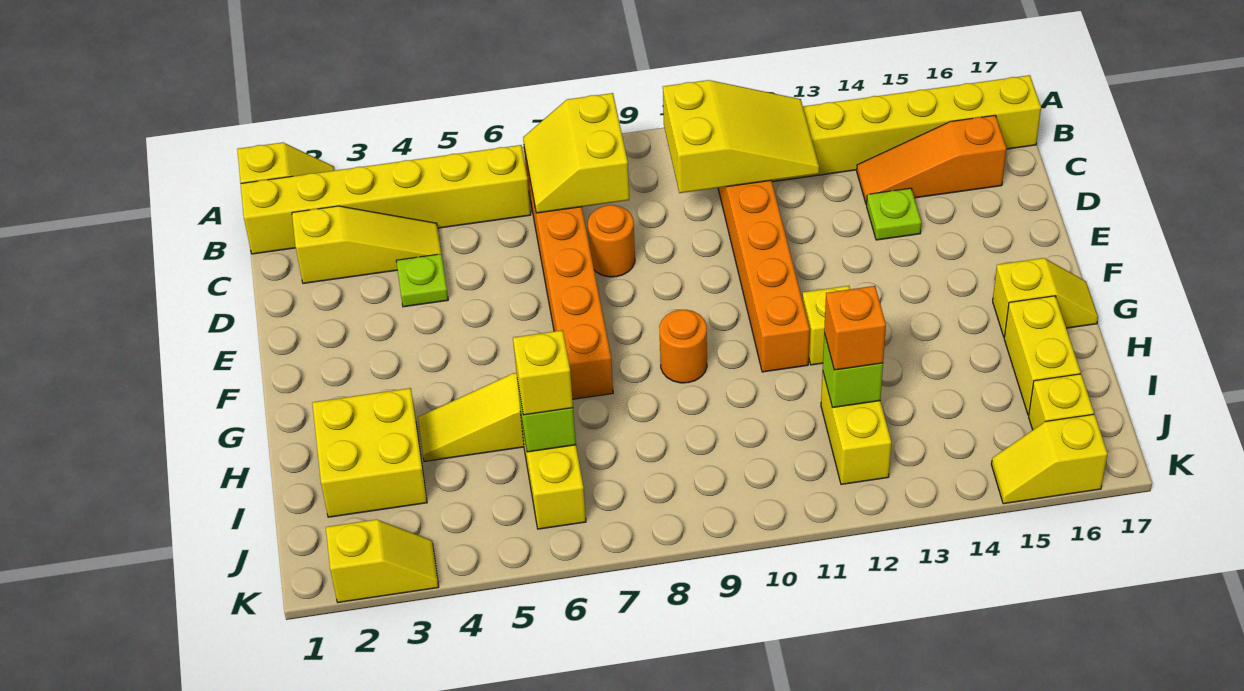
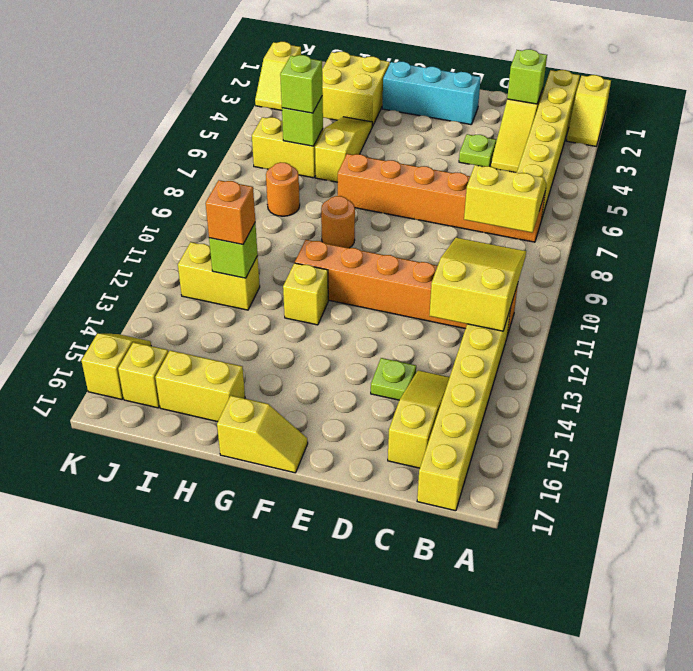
yellow 2x3 slope [663,80,819,193] -> yellow 2x3 slope turned to [429,238,526,331]
none -> lime 1x1 brick [507,49,547,104]
orange 1x3 slope [857,115,1006,205] -> yellow 1x3 slope [388,370,450,468]
orange 1x1 round brick [588,205,635,277] -> orange 1x1 round brick moved to [266,162,300,216]
none -> cyan 1x3 brick [382,62,481,125]
yellow 1x2 slope [993,258,1098,337] -> yellow 1x2 slope turned to [217,396,308,473]
yellow 1x1 brick [513,330,573,415] -> lime 1x1 brick [280,55,323,113]

